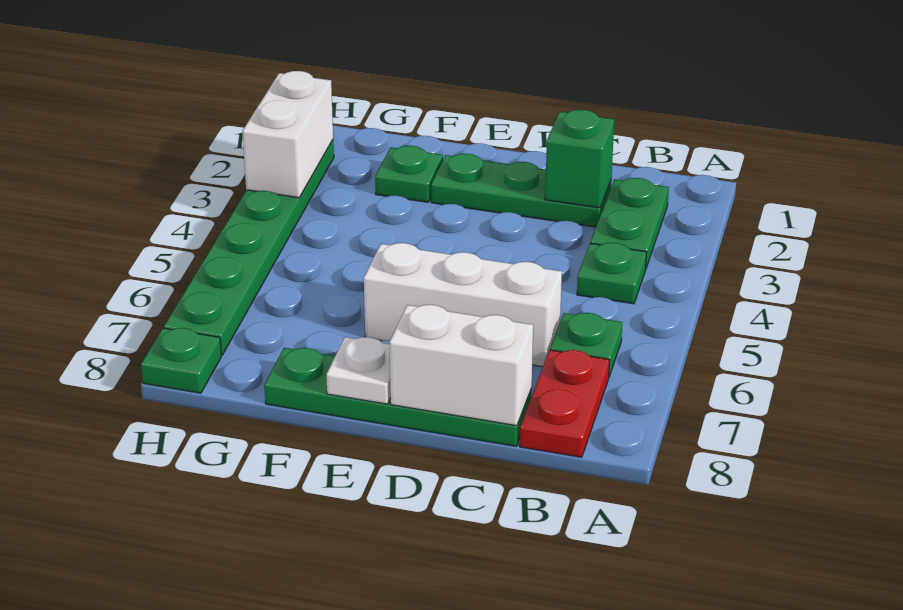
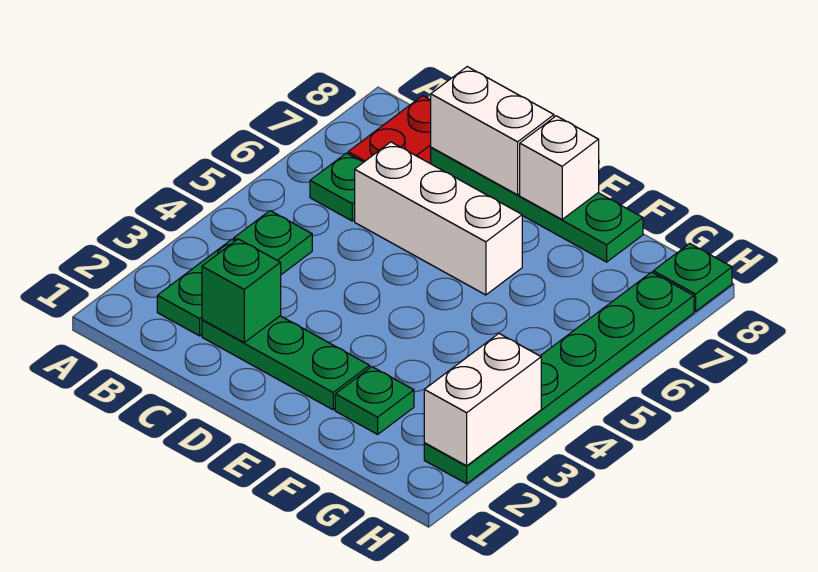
white 1x1 plate [326,337,391,404] -> white 1x1 brick [520,116,599,219]

